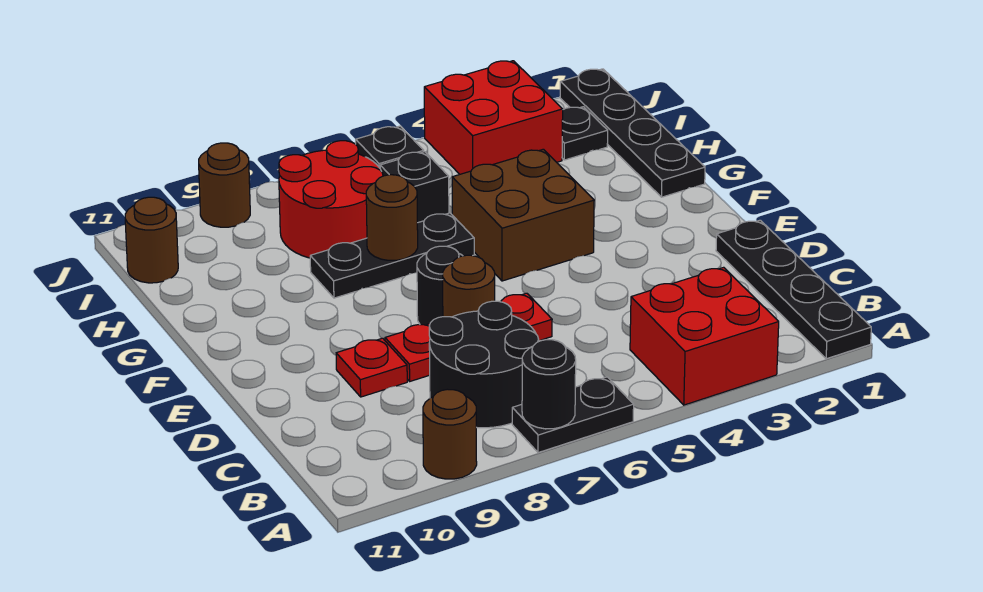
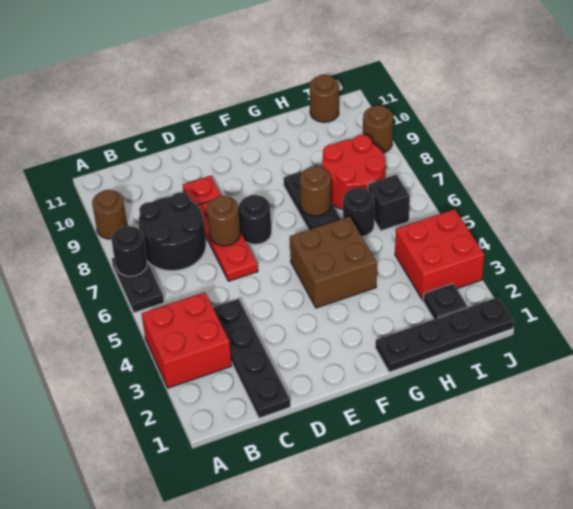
black 1x4 plate [716,220,871,359] -> black 1x4 plate turned to [213,299,290,418]
black 1x1 brick [380,152,449,223] -> black 1x1 round brick [343,187,374,237]

